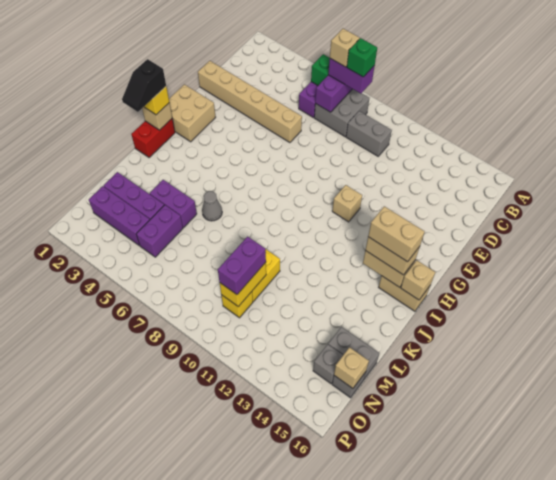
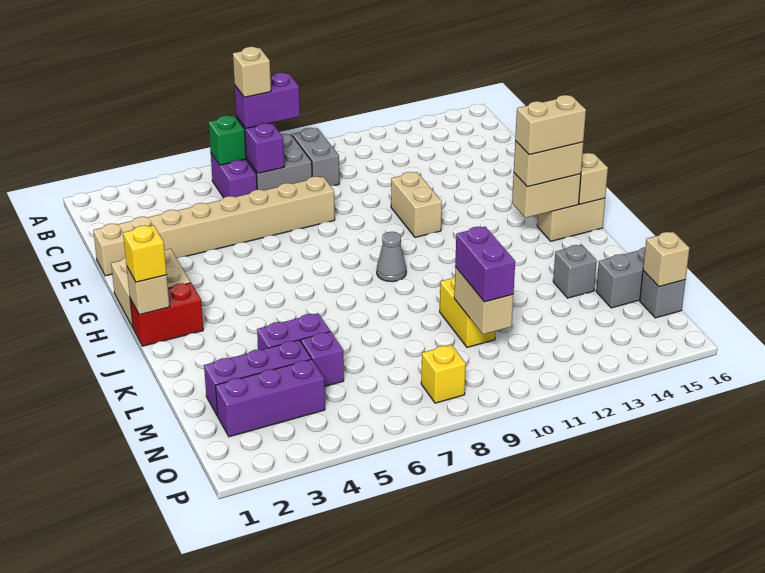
green 1x1 brick [347,38,377,77] -> none
grey 1x2 brick [346,111,392,156] -> grey 1x2 brick turned to [292,128,339,186]
tan 1x6 brick [198,61,302,143] -> tan 1x8 brick [93,176,335,276]
tan 1x1 brick [332,185,362,222] -> tan 1x2 brick [391,172,442,237]
red 1x2 brick [131,119,175,158] -> red 1x2 brick turned to [130,283,203,346]
black 1x2 slope [122,59,166,112] -> none
grey 1x1 cone [202,191,222,221] -> grey 1x1 cone moved to [377,232,406,282]
purple 1x2 brick [136,205,183,257] -> purple 1x1 brick [301,332,344,387]
yellow 1x2 brick [220,262,266,307] -> tan 1x2 brick [454,267,513,334]
yellow 1x1 brick [221,292,253,318] -> yellow 1x1 brick moved to [421,345,466,403]
grey 1x1 brick [313,344,343,384] -> grey 1x1 brick moved to [553,245,597,298]

